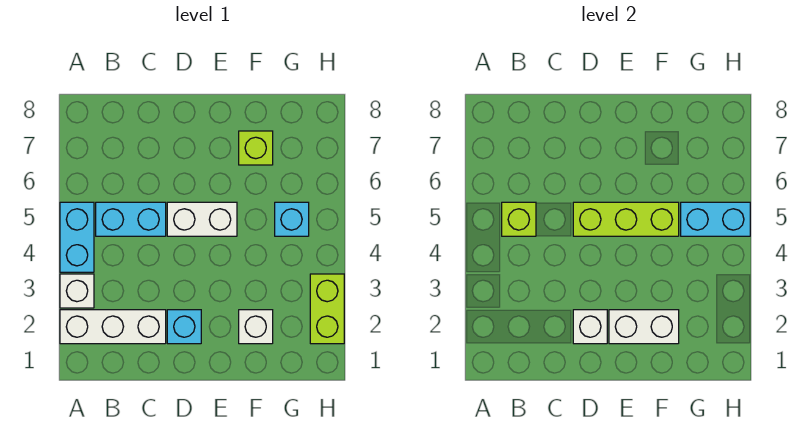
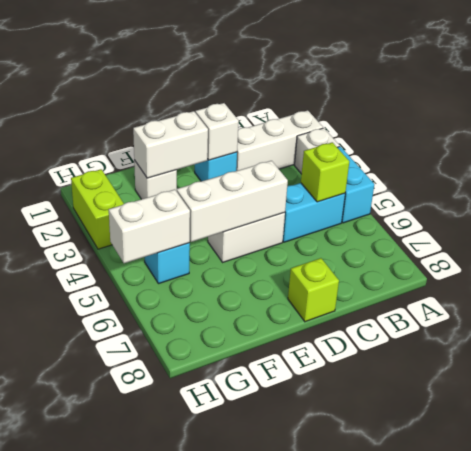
lime 1x3 brick [573,202,679,236] -> white 1x3 brick [177,161,288,242]
lime 1x1 brick [239,131,273,165] -> lime 1x1 brick moved to [288,258,339,322]
cyan 1x2 brick [681,202,750,236] -> white 1x2 brick [109,189,190,263]

